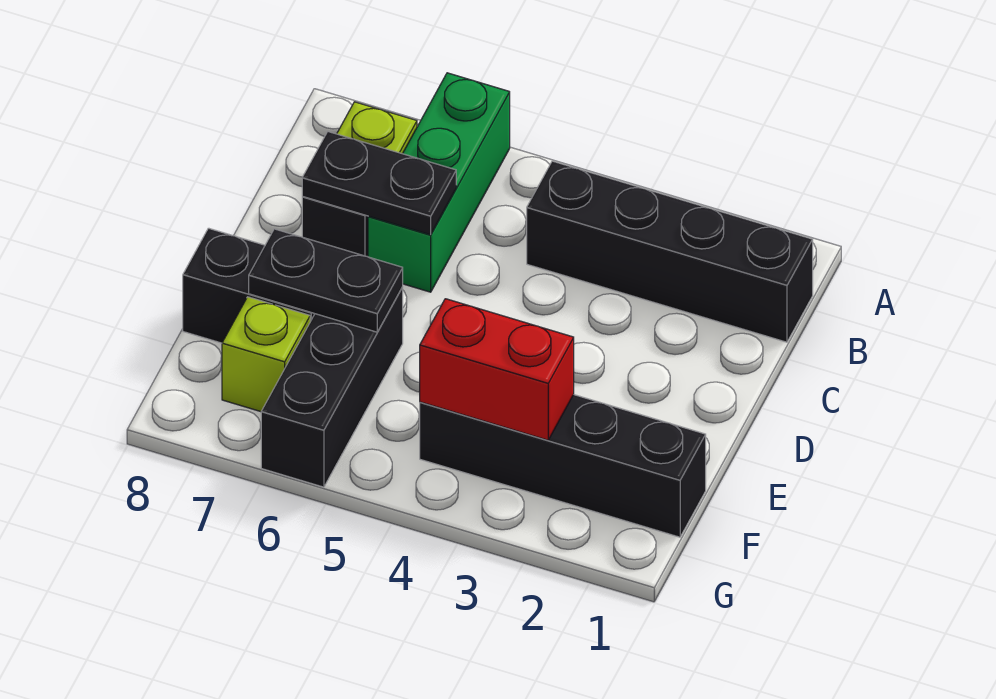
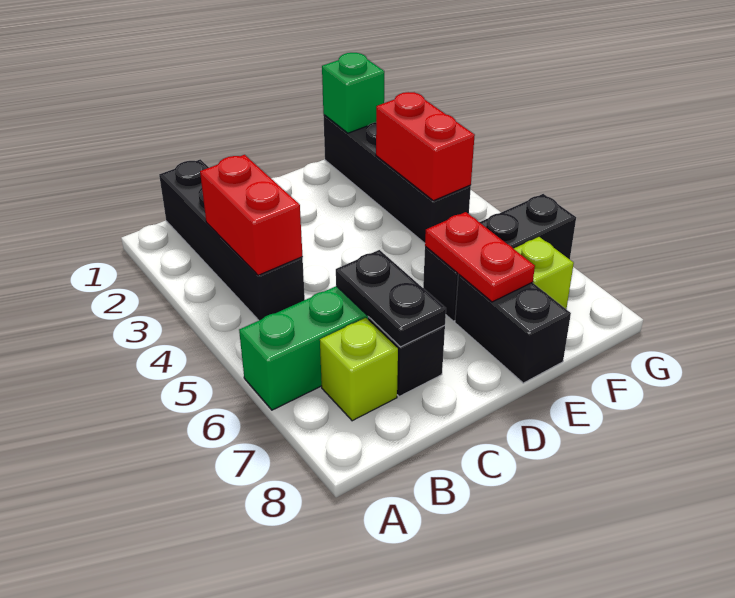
none -> red 1x2 brick [200,155,302,275]
black 1x2 plate [249,229,403,332] -> red 1x2 plate [425,212,535,302]
none -> green 1x1 brick [322,53,384,133]

